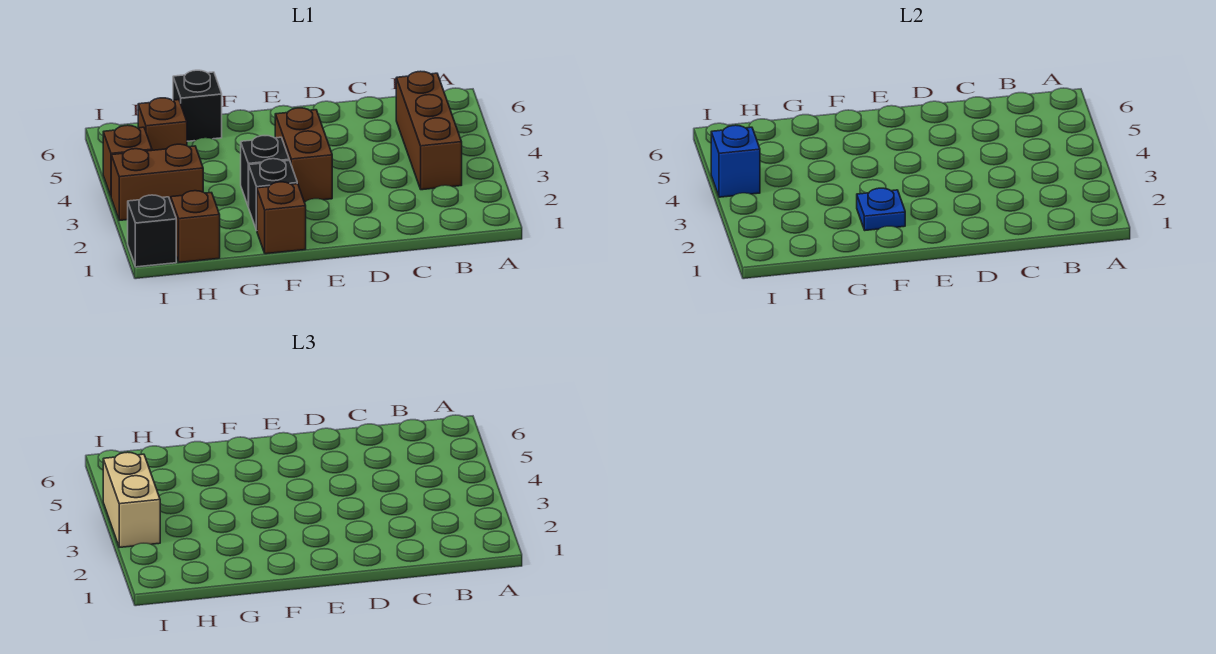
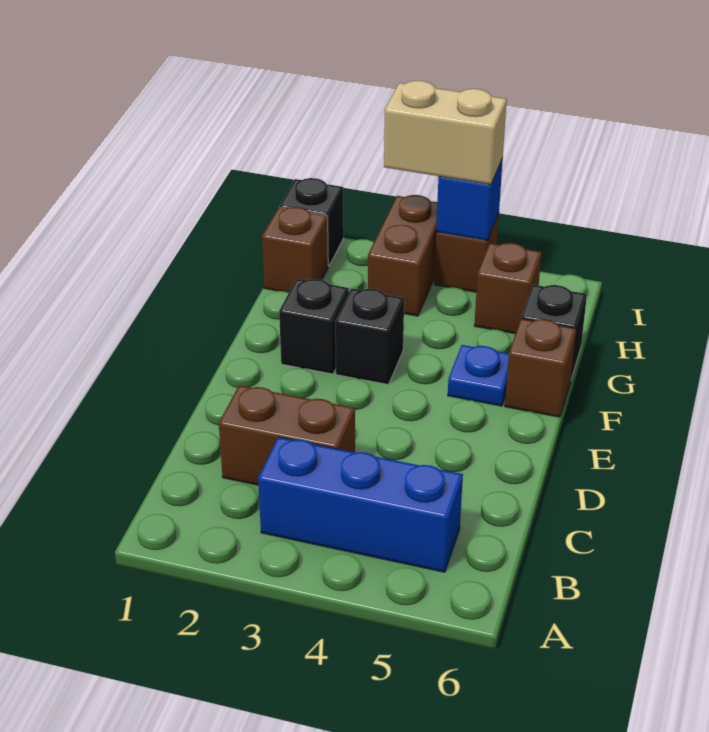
brown 1x3 brick [396,71,462,190] -> blue 1x3 brick [258,437,463,572]
brown 1x2 brick [275,108,332,202] -> brown 1x2 brick moved to [219,385,355,485]
brown 1x1 brick [257,182,306,254] -> brown 1x1 brick moved to [505,319,576,417]
blue 1x1 plate [857,188,905,230] -> blue 1x1 plate moved to [448,345,509,406]

